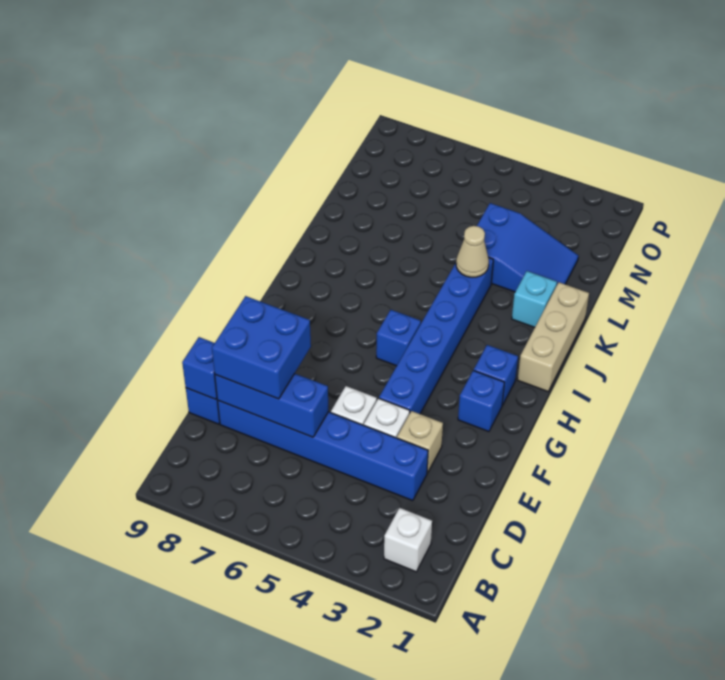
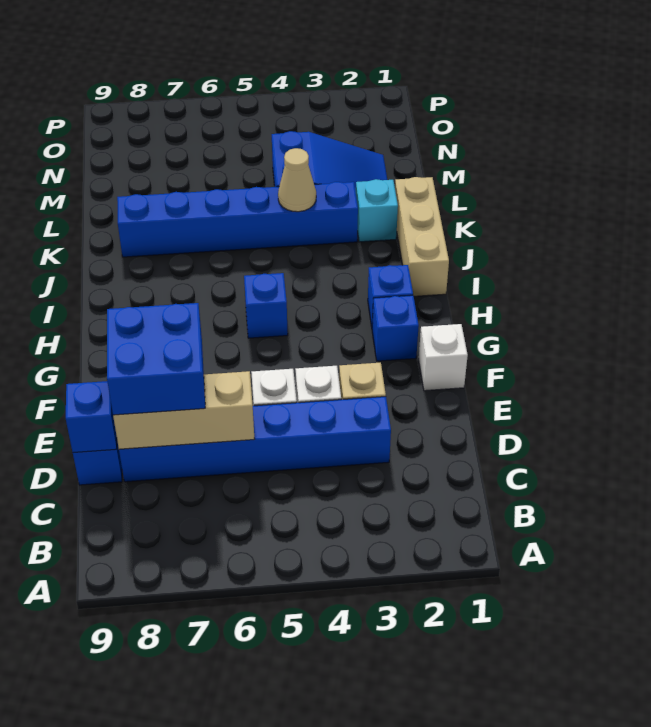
white 1x1 brick [384,508,432,572] -> white 1x1 brick moved to [419,324,468,391]
blue 1x3 brick [215,374,329,437] -> tan 1x3 brick [113,371,254,449]
blue 1x6 brick [379,257,493,414] -> blue 1x6 brick turned to [117,182,358,257]

